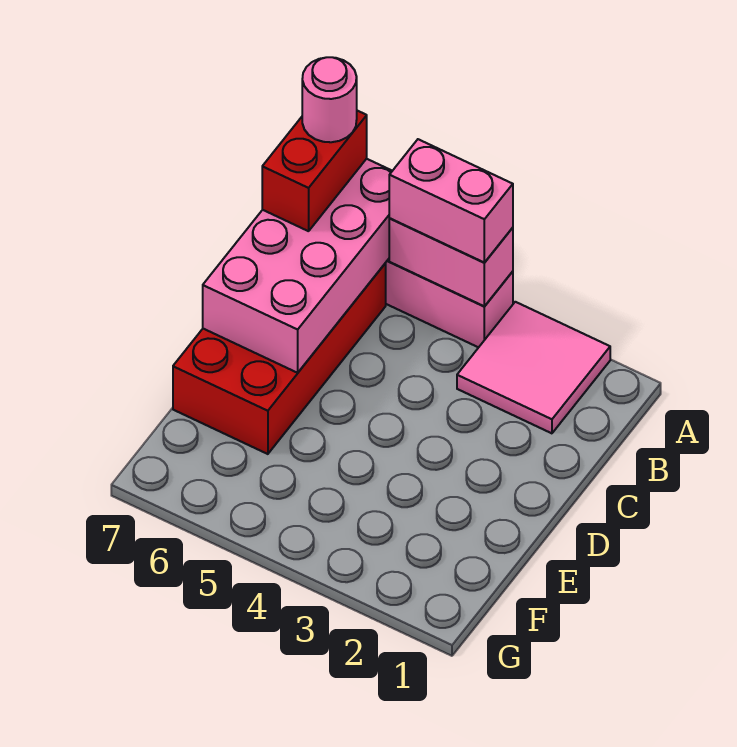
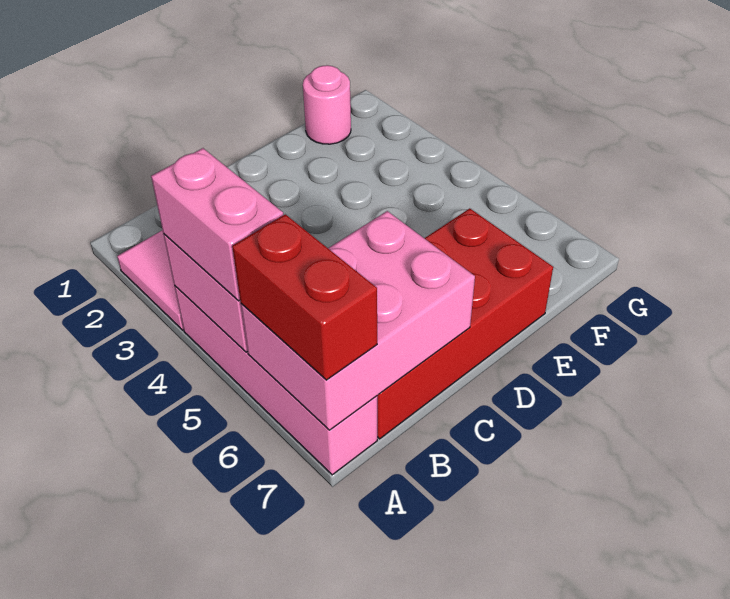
pink 2x4 brick [203,159,392,373] -> pink 2x3 brick [241,211,475,430]
red 1x2 brick [262,111,367,231] -> red 1x2 brick turned to [232,214,377,380]
pink 1x1 round brick [302,57,357,142] -> pink 1x1 round brick moved to [303,65,351,144]

